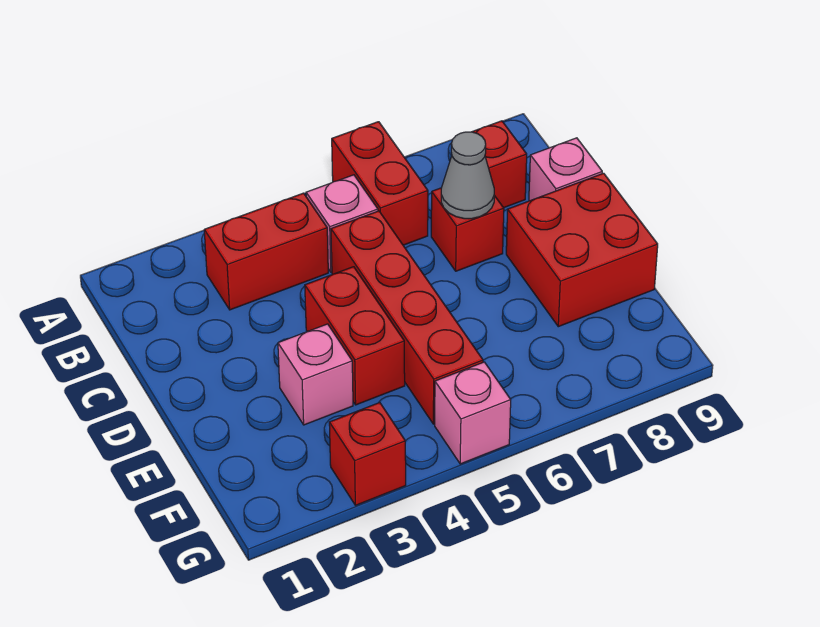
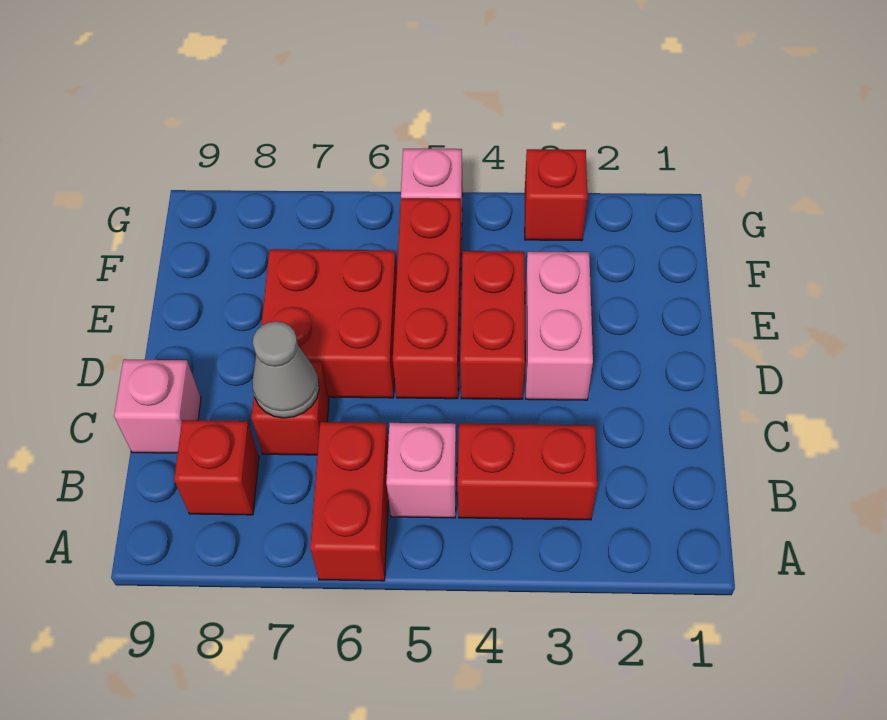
red 1x4 brick [331,211,483,424] -> red 1x3 brick [393,198,461,399]
red 2x2 brick [506,173,658,327] -> red 2x2 brick moved to [261,249,397,398]
pink 1x1 brick [278,324,353,425] -> pink 1x2 brick [525,252,593,400]

